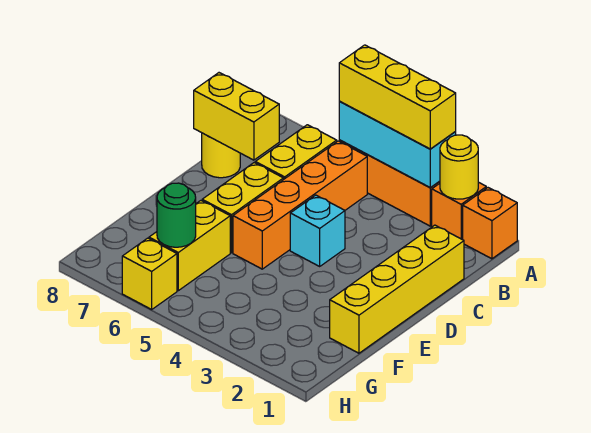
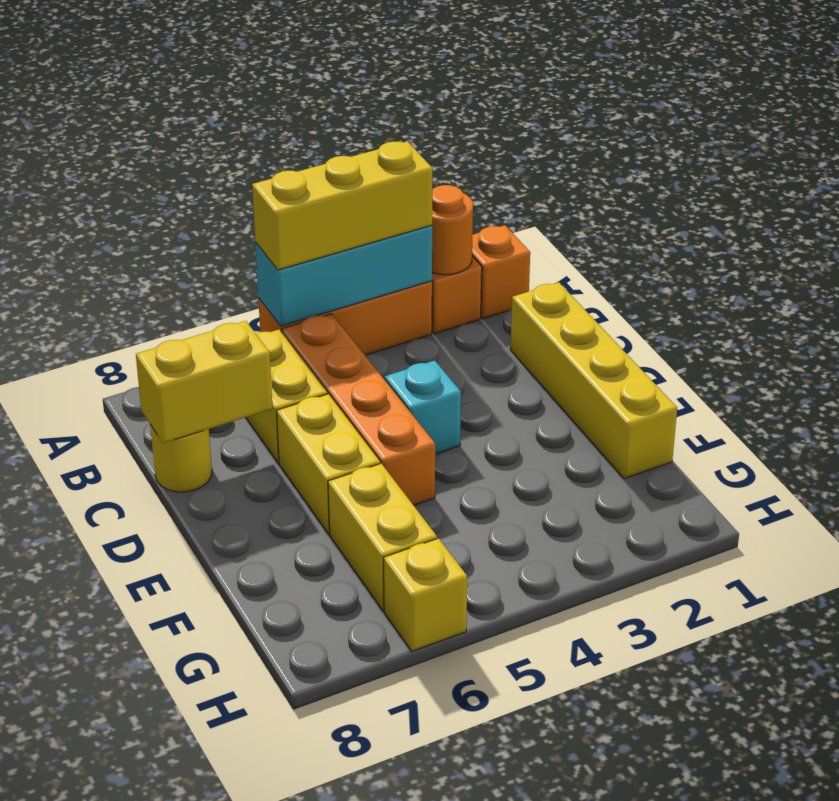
yellow 1x1 round brick [440,135,478,199] -> orange 1x1 round brick [432,185,473,275]
green 1x1 round brick [157,183,196,247] -> none

